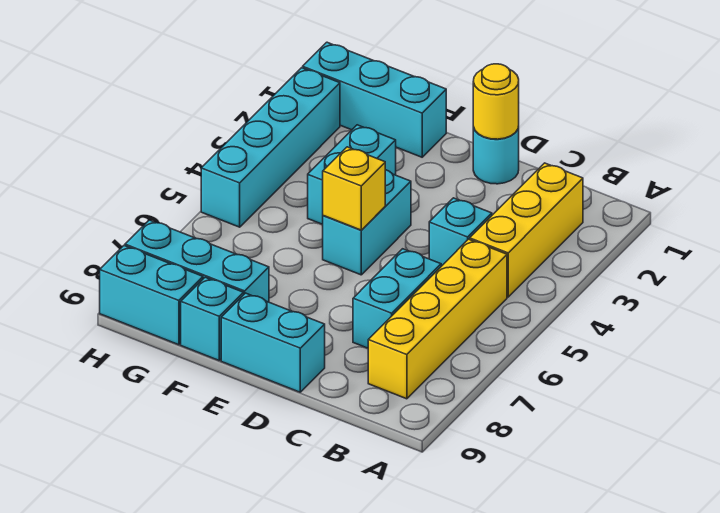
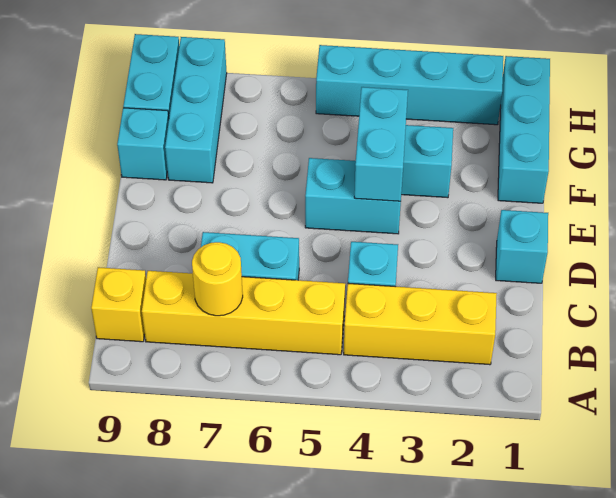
cyan 1x1 round brick [473,127,519,184] -> cyan 1x1 brick [496,210,548,283]
yellow 1x1 round brick [473,64,519,139] -> yellow 1x1 round brick moved to [192,242,243,316]
cyan 1x2 brick [221,293,325,392] -> cyan 1x2 brick moved to [354,87,408,202]
yellow 1x1 brick [323,147,385,230] -> yellow 1x1 brick moved to [91,267,146,342]

